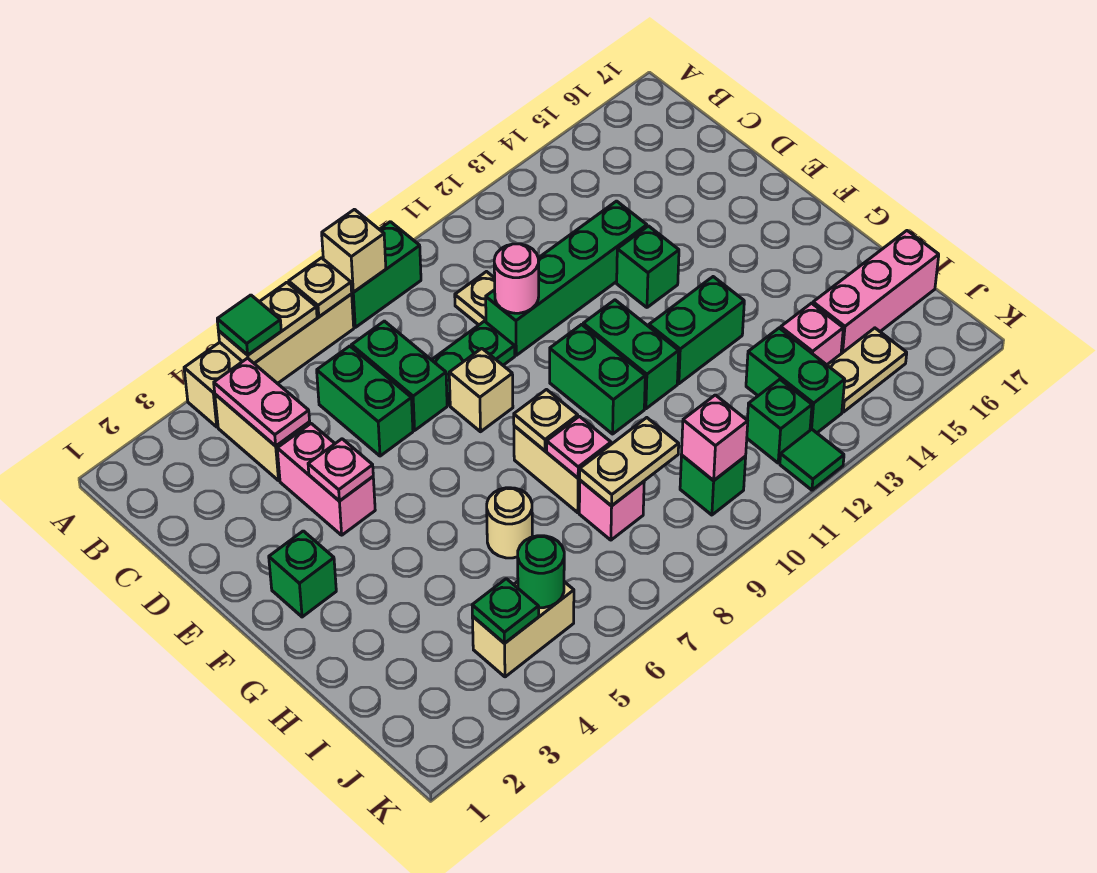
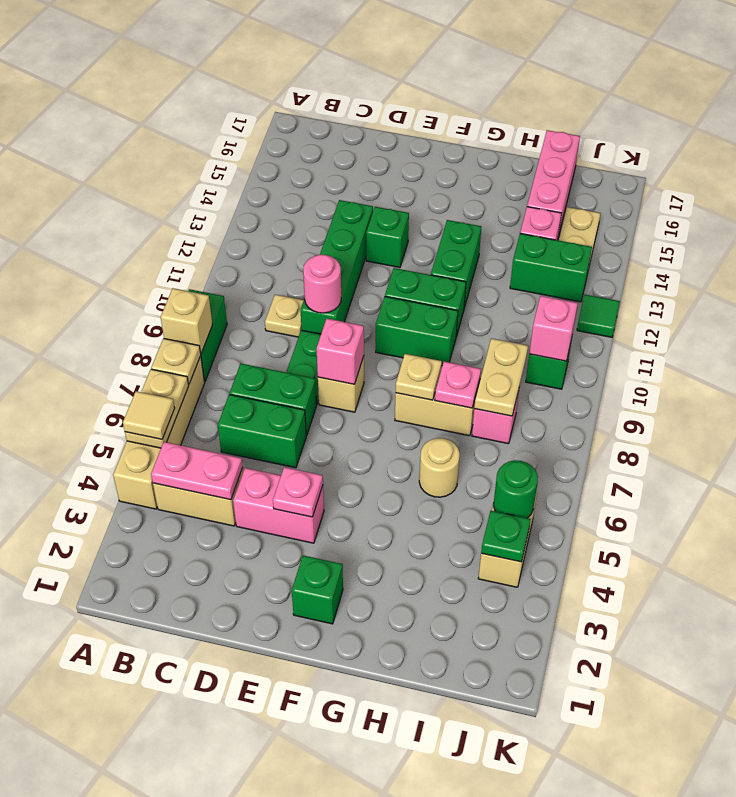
green 1x1 tile [217,295,281,355] -> tan 1x1 tile [123,391,175,439]
none -> pink 1x1 brick [317,319,364,384]
green 1x1 brick [747,379,812,463] -> none

